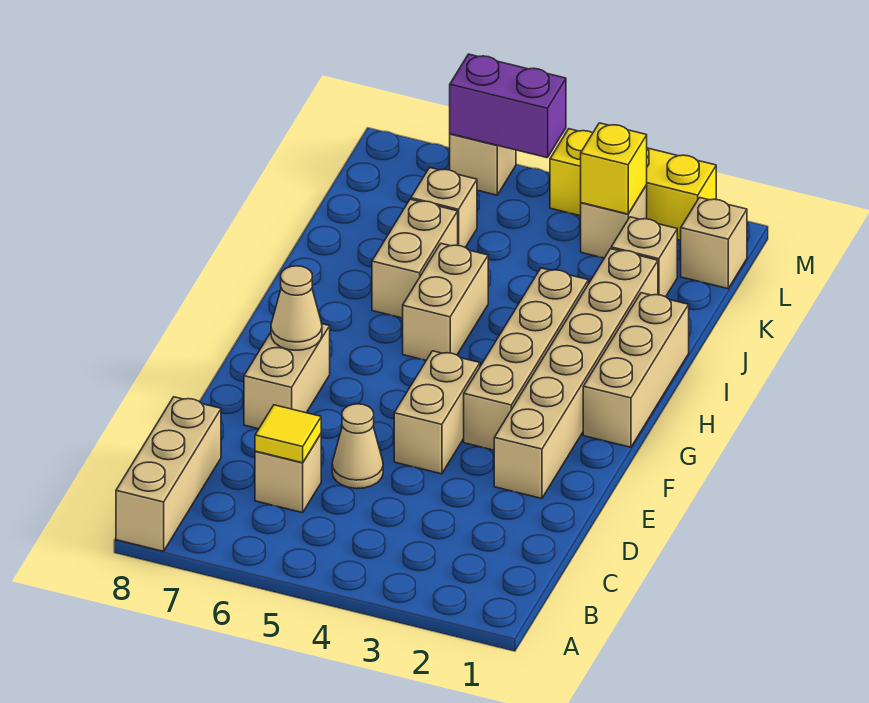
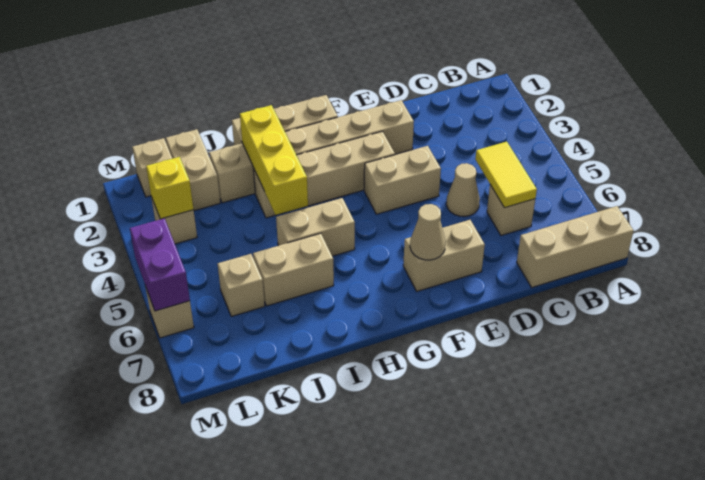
yellow 1x1 tile [255,405,321,463] -> yellow 1x2 tile [475,142,537,208]
tan 1x1 brick [611,217,677,297] -> tan 1x2 brick [166,129,220,211]
yellow 1x3 brick [550,129,716,240] -> yellow 1x3 brick moved to [240,105,308,215]

